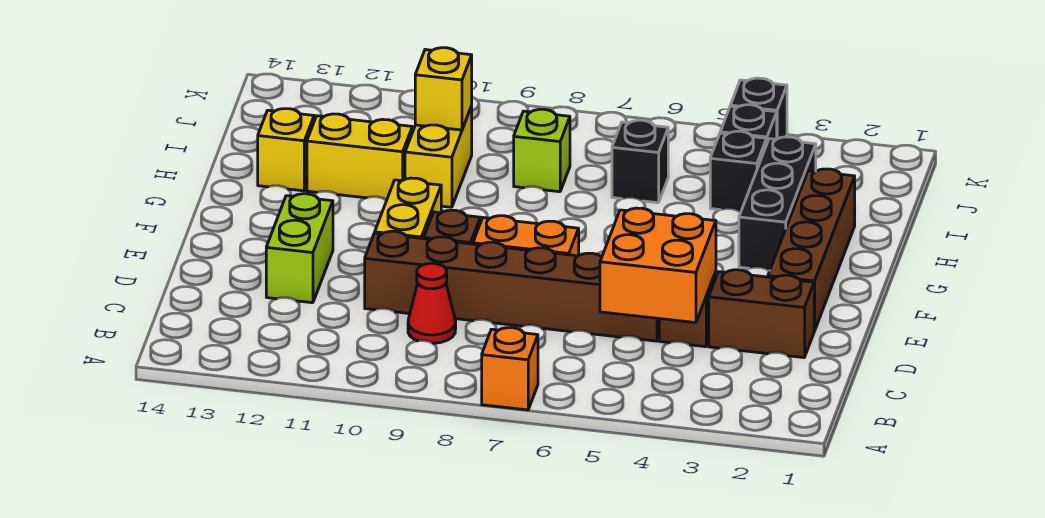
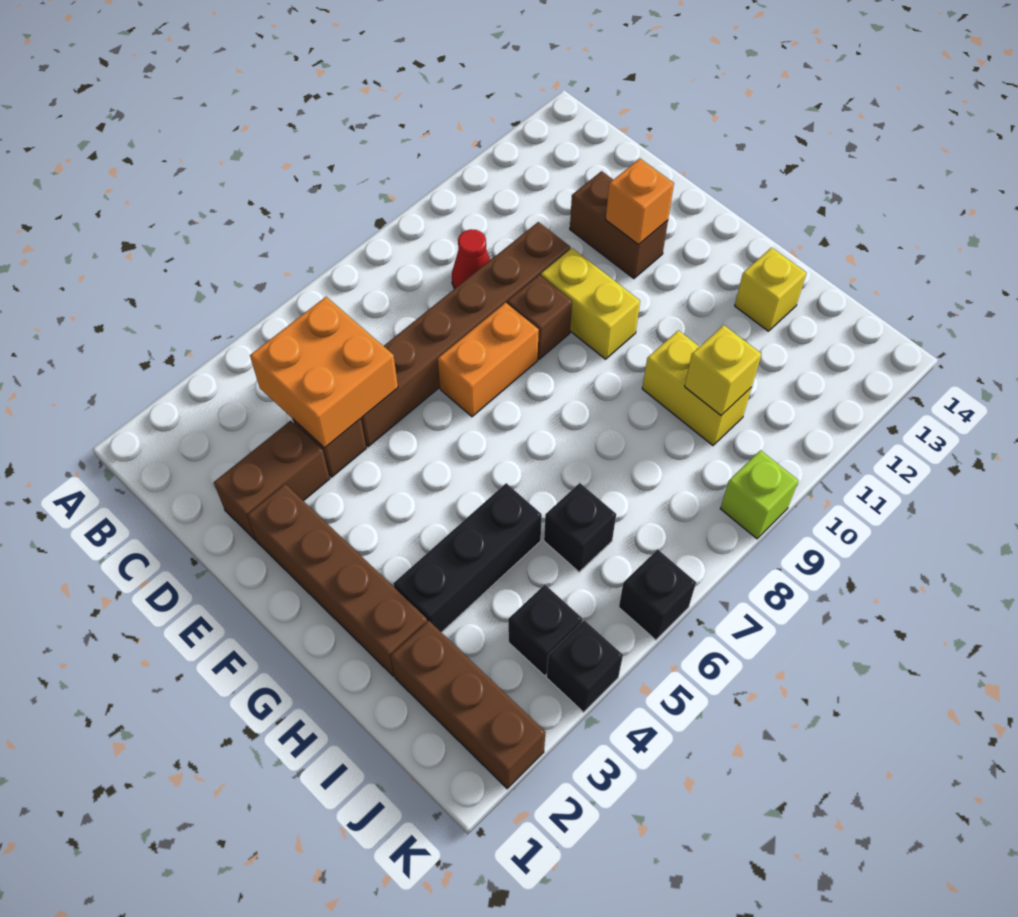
orange 1x1 brick [482,328,538,410] -> orange 1x1 brick moved to [606,159,674,245]
lime 1x2 brick [266,194,333,303] -> brown 1x2 brick [570,171,668,279]
black 1x3 brick [739,137,816,271] -> black 1x3 brick turned to [393,483,542,632]
yellow 1x2 brick [307,114,412,200] -> none
none -> brown 1x3 brick [391,621,546,789]
black 1x1 brick [710,131,767,212] -> black 1x1 brick moved to [619,549,696,640]
lime 1x1 brick [514,109,570,192] -> lime 1x1 brick moved to [720,450,799,539]

